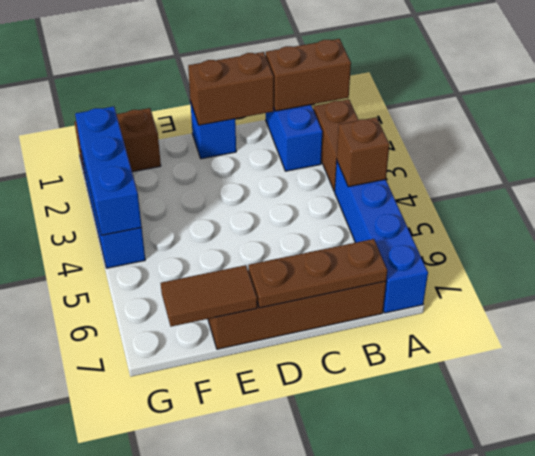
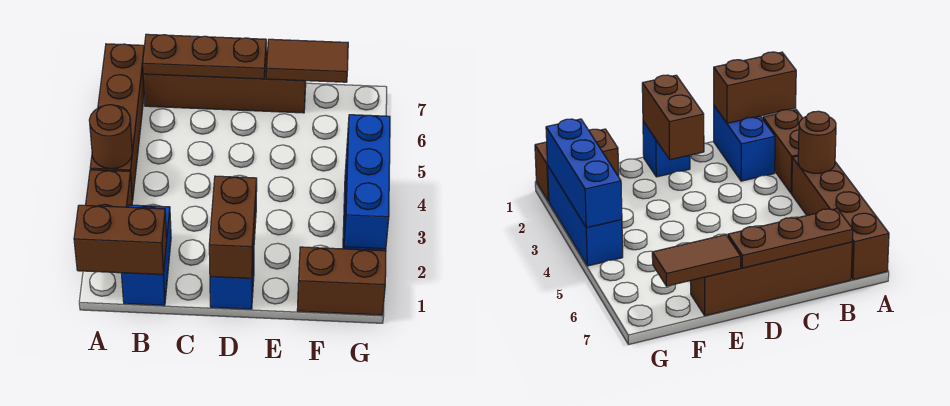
blue 1x4 brick [335,162,428,313] -> brown 1x4 brick [90,44,144,201]
brown 1x1 brick [337,117,389,187] -> brown 1x1 round brick [89,105,132,169]
brown 1x2 brick [188,52,274,125] -> brown 1x2 brick turned to [209,176,257,278]

